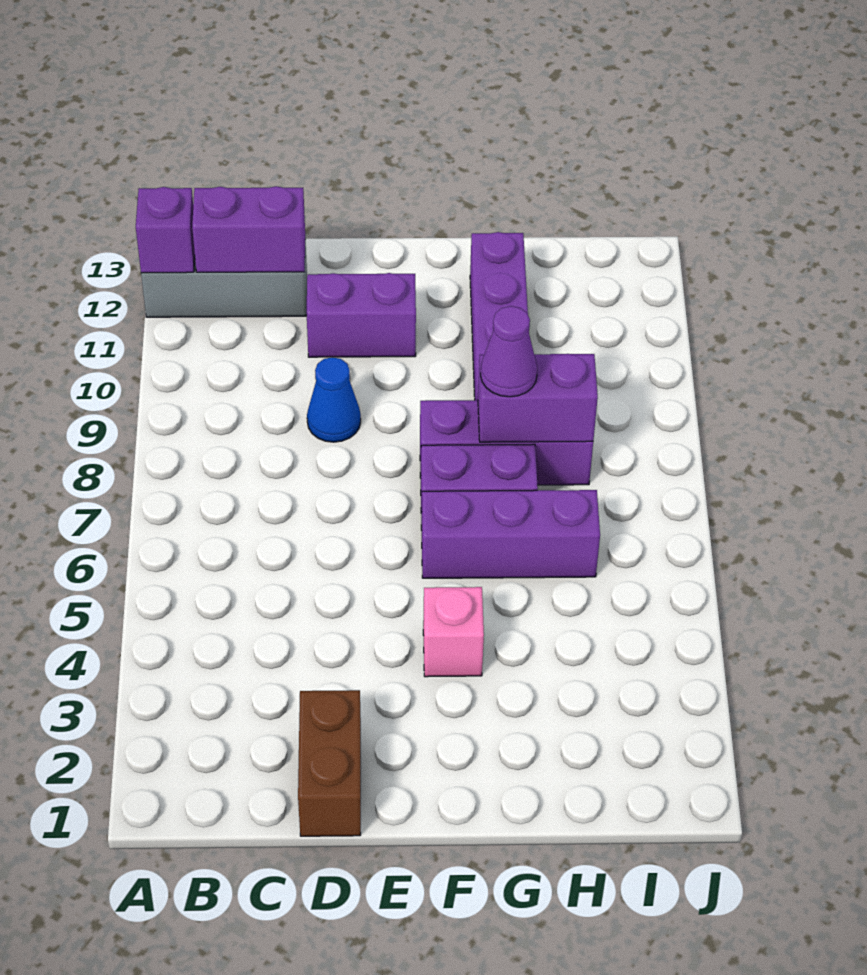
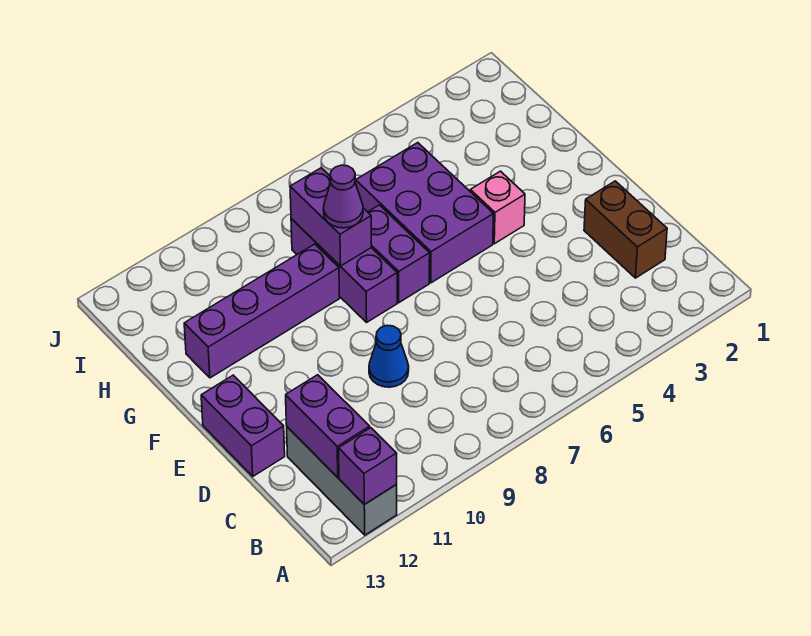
brown 1x2 brick [298,690,361,836] -> brown 1x2 brick turned to [584,181,667,278]
purple 1x2 brick [306,273,416,357] -> purple 1x2 brick moved to [201,375,285,476]
purple 1x3 brick [422,490,600,578] -> purple 2x3 brick [356,143,493,283]

